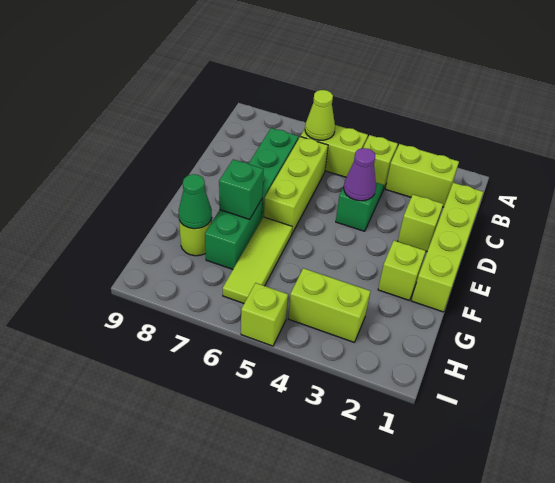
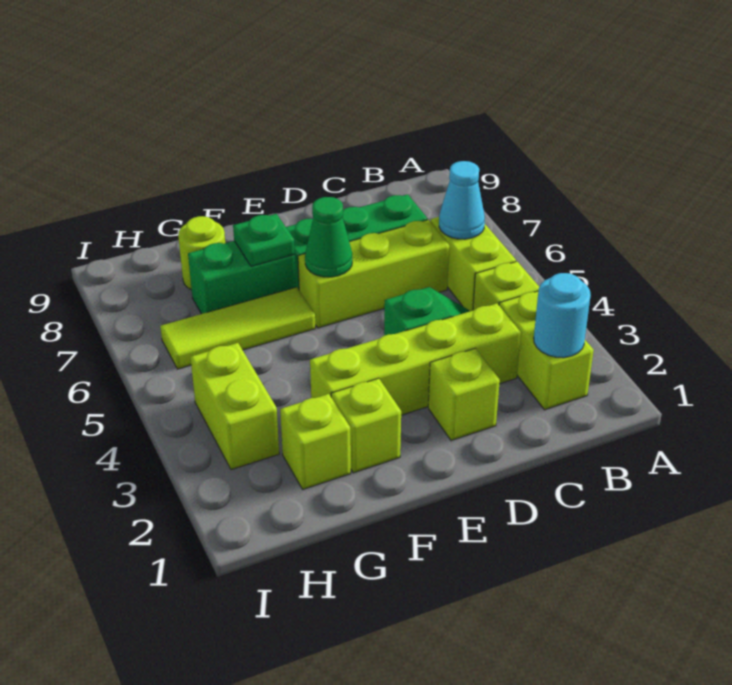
none -> cyan 1x1 round brick [534,273,591,358]
lime 1x1 cone [305,90,335,140] -> cyan 1x1 cone [439,161,485,239]
lime 1x4 brick [412,183,483,312] -> lime 1x4 brick moved to [310,303,521,415]
purple 1x1 cone [344,148,376,201] -> none
green 1x1 brick [219,159,264,219] -> green 1x1 plate [233,214,295,266]
green 1x1 cone [179,174,212,229] -> green 1x1 cone moved to [305,197,352,277]
lime 1x1 brick [241,283,288,346] -> lime 1x1 brick moved to [280,394,351,489]

